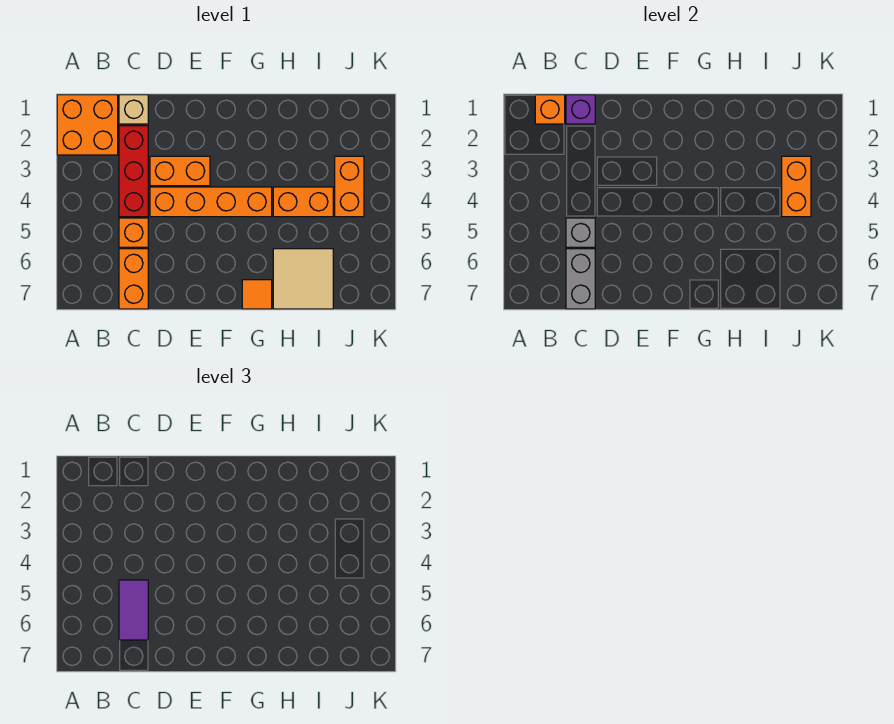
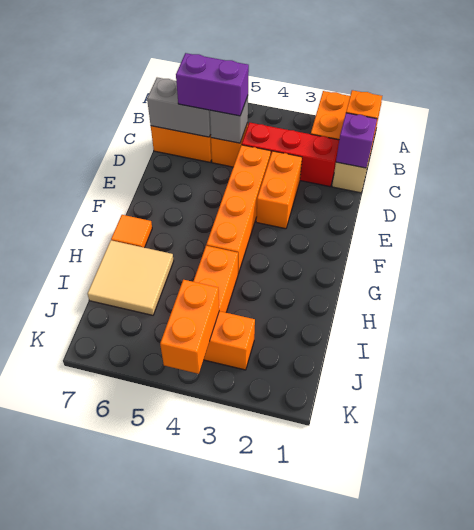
purple 1x2 tile [119,580,148,640] -> purple 1x2 brick [176,53,249,116]
orange 1x2 brick [782,156,811,217] -> orange 1x2 brick turned to [160,280,219,374]

